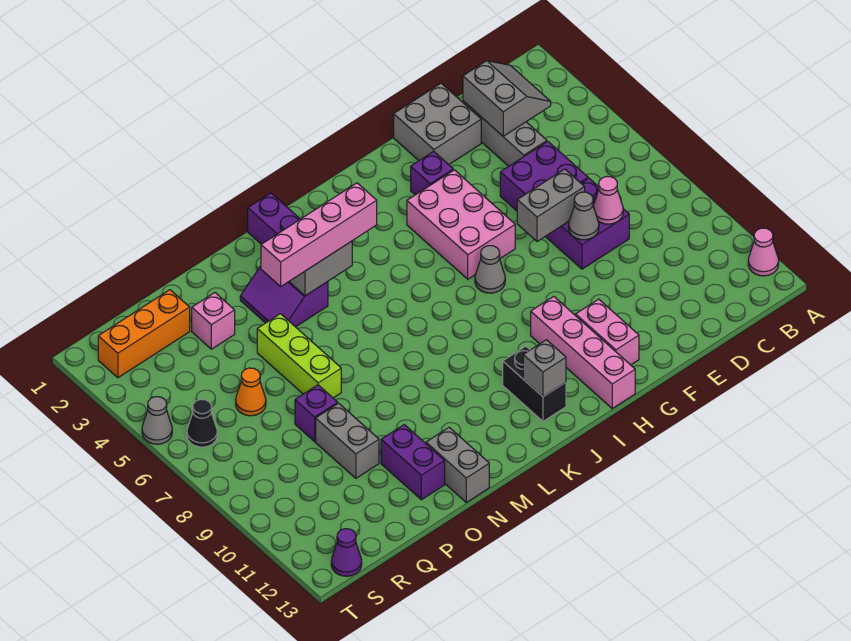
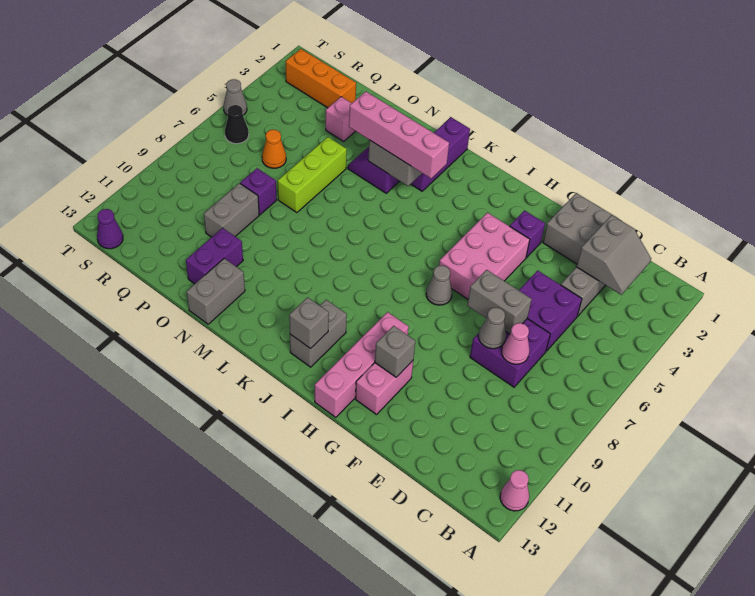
none -> grey 1x1 brick [375,326,415,377]
black 1x2 brick [503,346,566,421] -> grey 1x2 brick [290,300,347,367]

